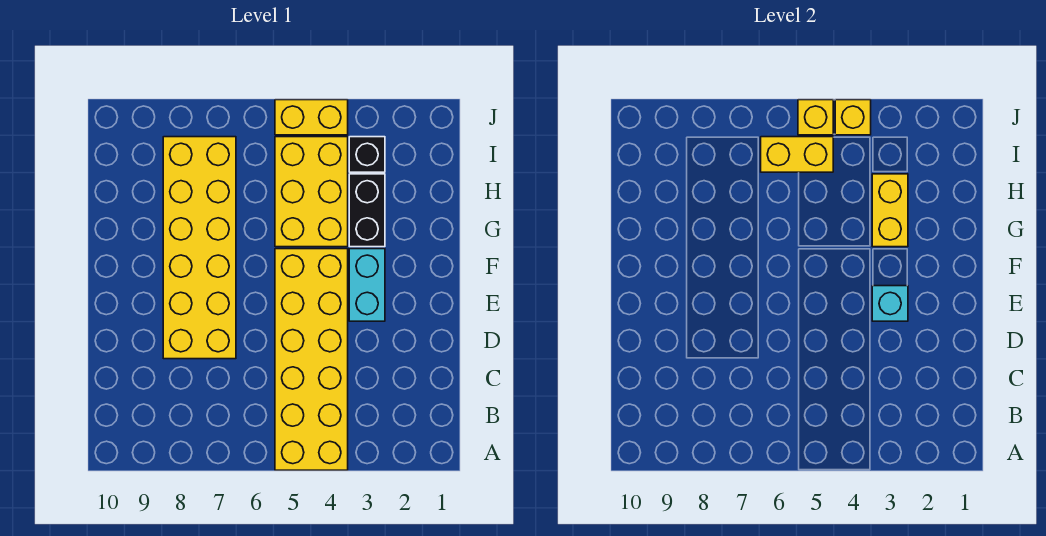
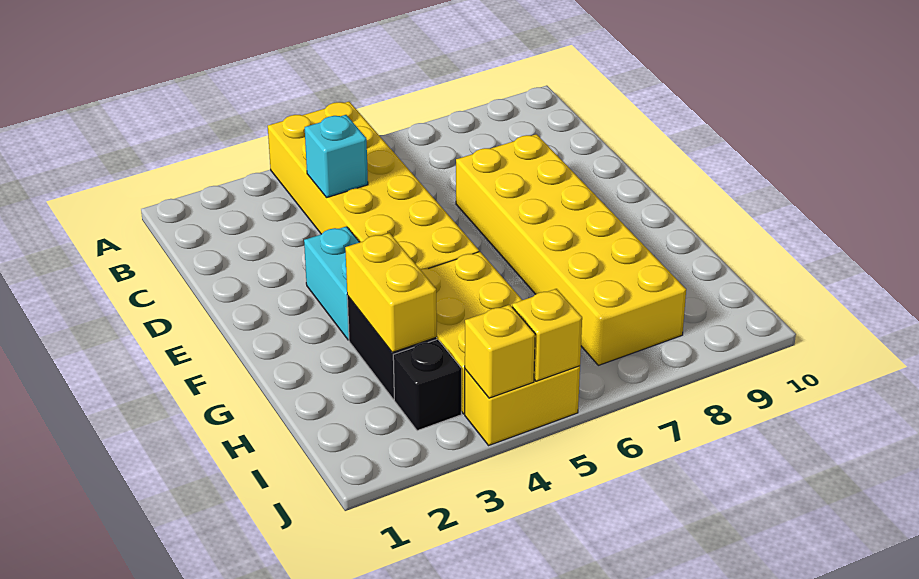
cyan 1x1 brick [872,286,908,321] -> cyan 1x1 brick moved to [305,115,368,198]
yellow 1x2 brick [761,137,833,172] -> none

